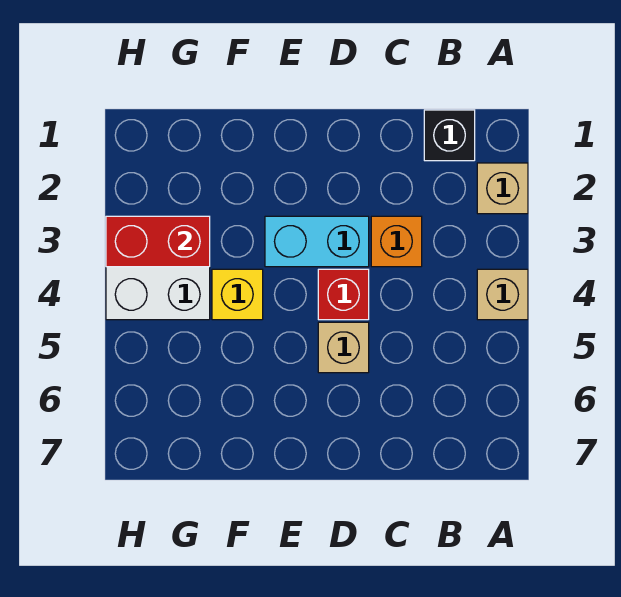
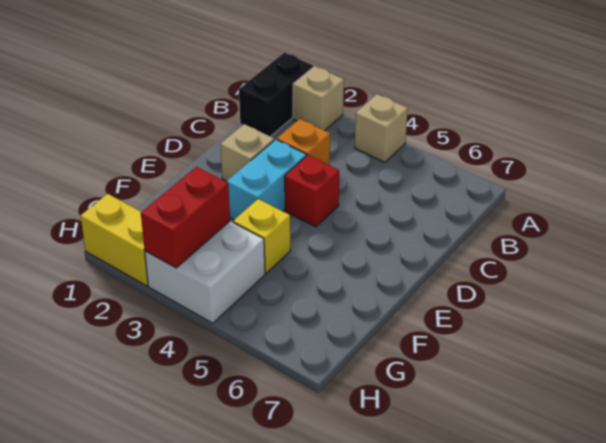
black 1x1 brick [424,110,475,161] -> black 1x2 brick [239,53,313,137]
tan 1x1 brick [318,322,369,373] -> tan 1x1 brick moved to [221,124,274,182]
none -> yellow 1x2 brick [81,194,148,286]

